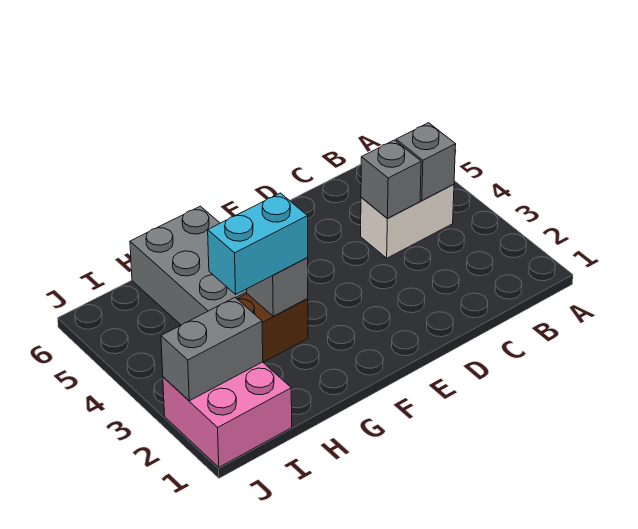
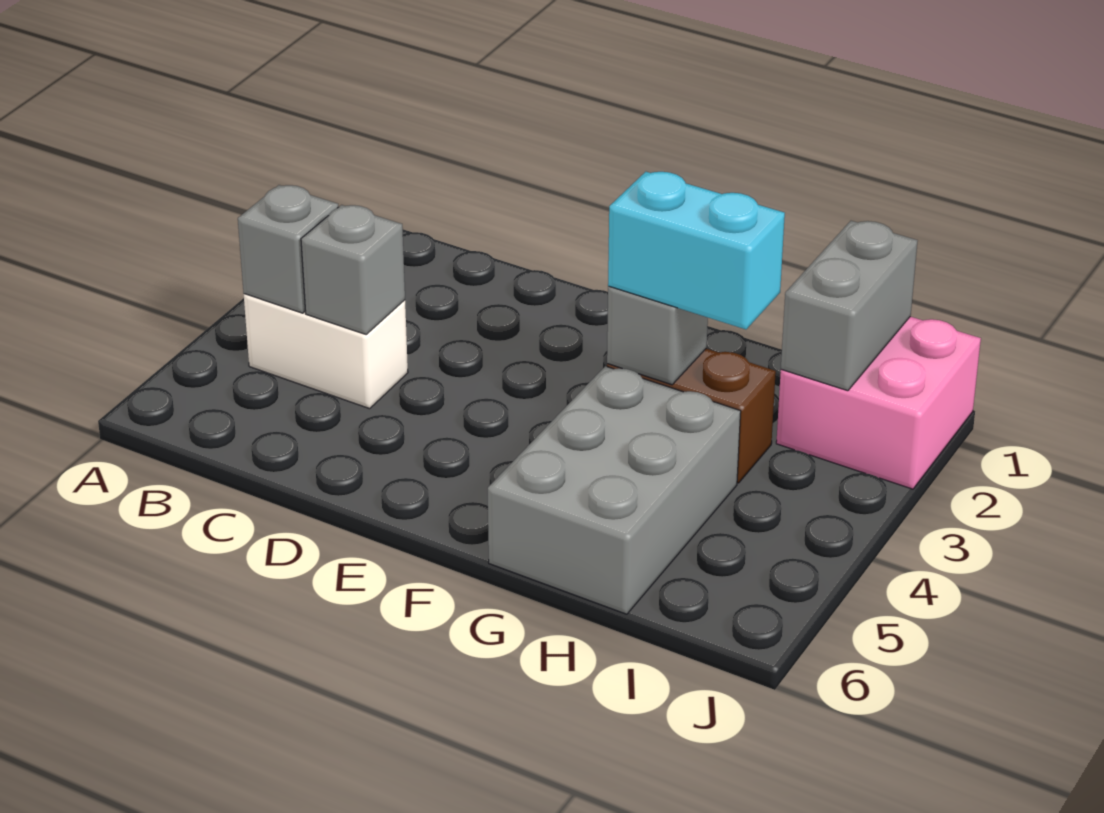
grey 1x2 brick [161,298,263,401] -> grey 1x2 brick turned to [781,221,918,391]

